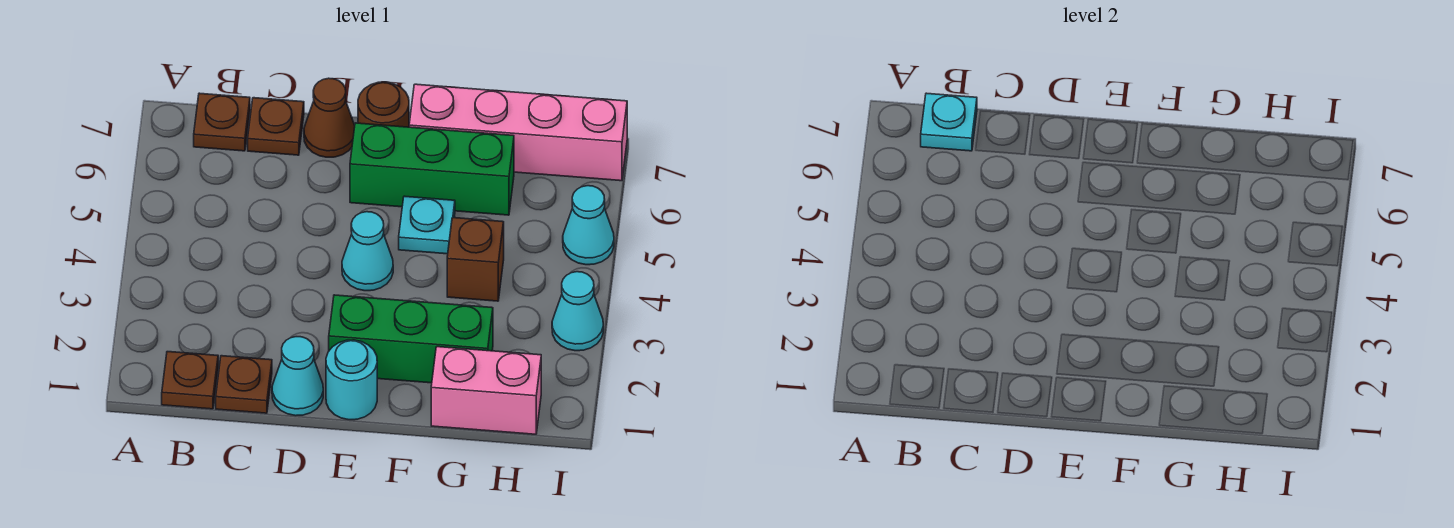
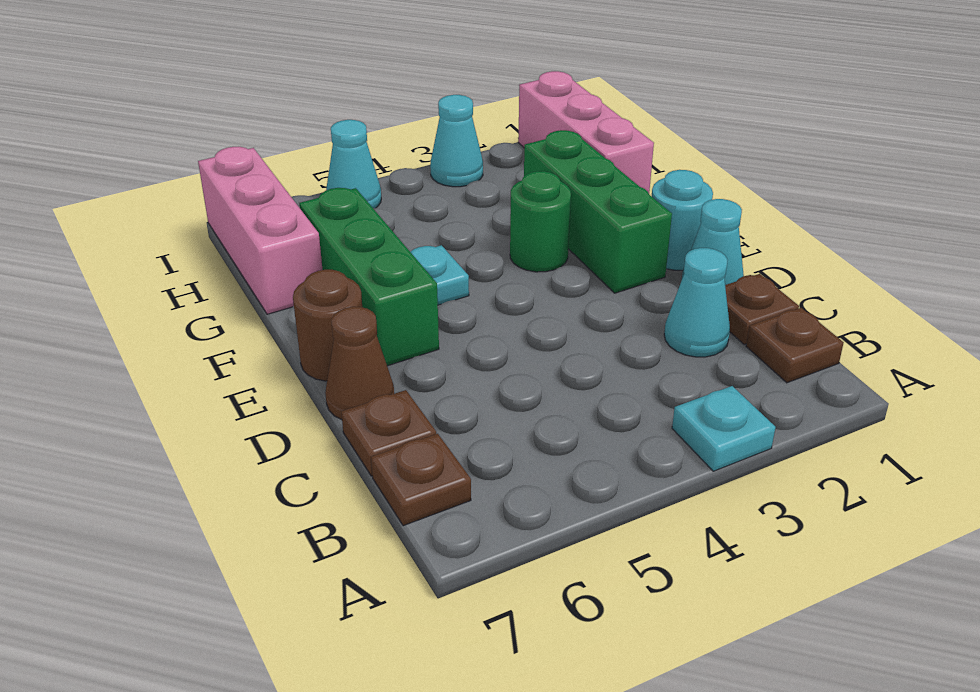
cyan 1x1 plate [921,93,977,151] -> cyan 1x1 plate moved to [672,386,776,471]
cyan 1x1 cone [342,212,393,291] -> cyan 1x1 cone moved to [664,248,730,357]
none -> green 1x1 round brick [510,171,571,272]
pink 1x4 brick [409,84,627,181] -> pink 1x3 brick [198,147,322,314]
pink 1x2 brick [431,347,541,434] -> pink 1x3 brick [518,71,654,193]
brown 1x1 brick [447,218,504,301] -> none

